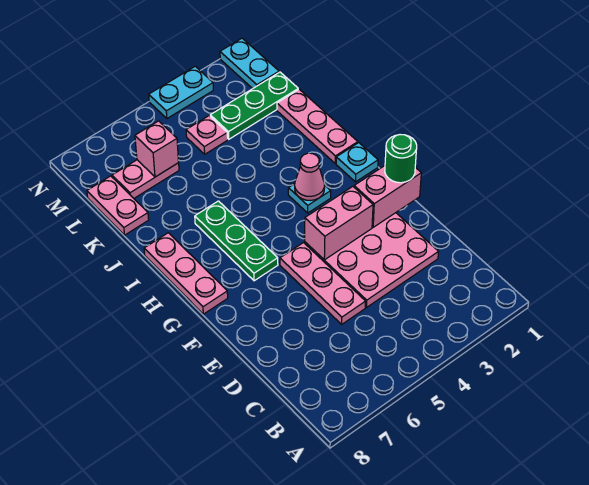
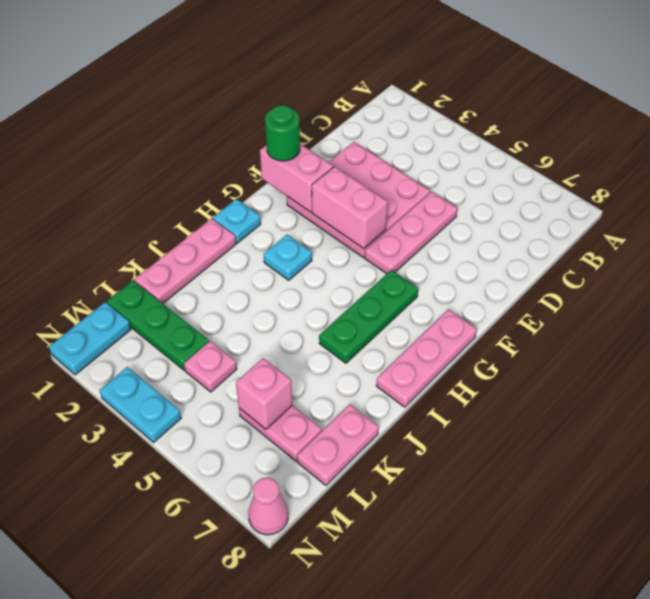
pink 1x1 cone [295,153,325,200] -> pink 1x1 cone moved to [248,478,288,535]

